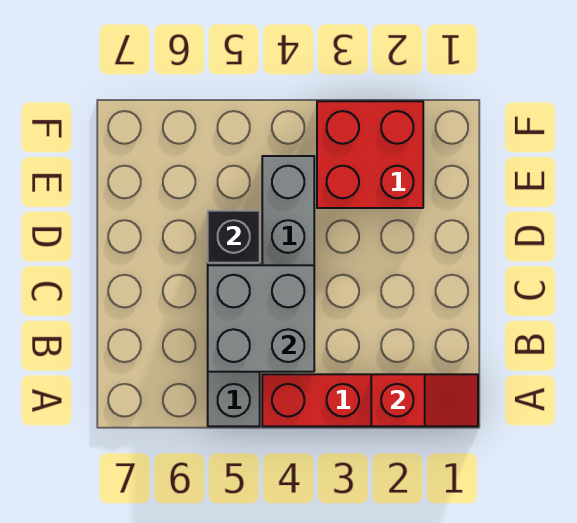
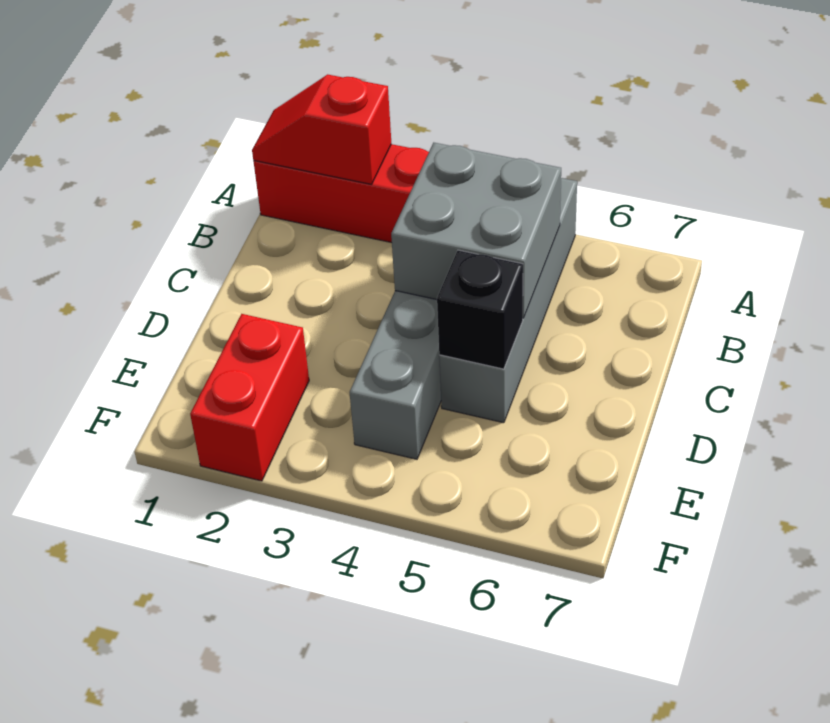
red 2x2 brick [317,101,423,208] -> red 1x2 brick [190,314,309,481]

